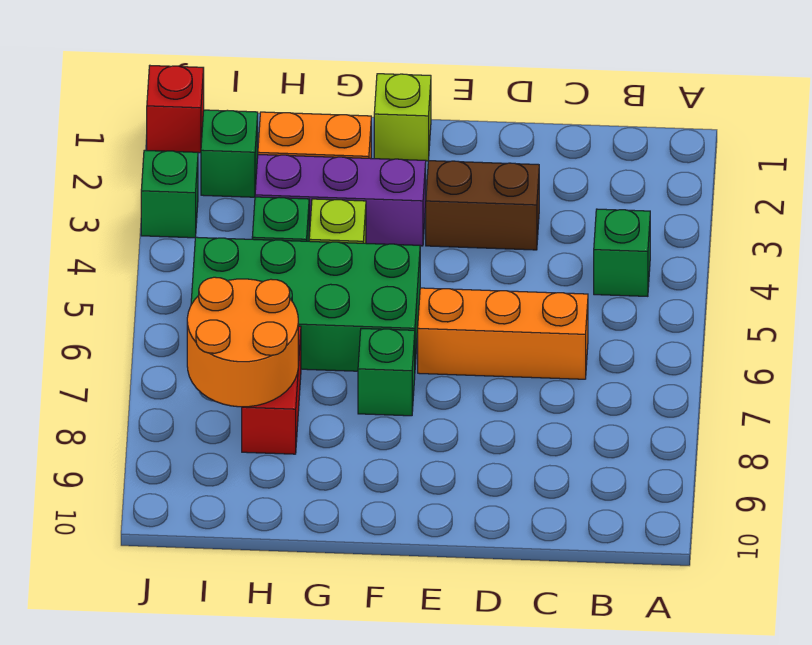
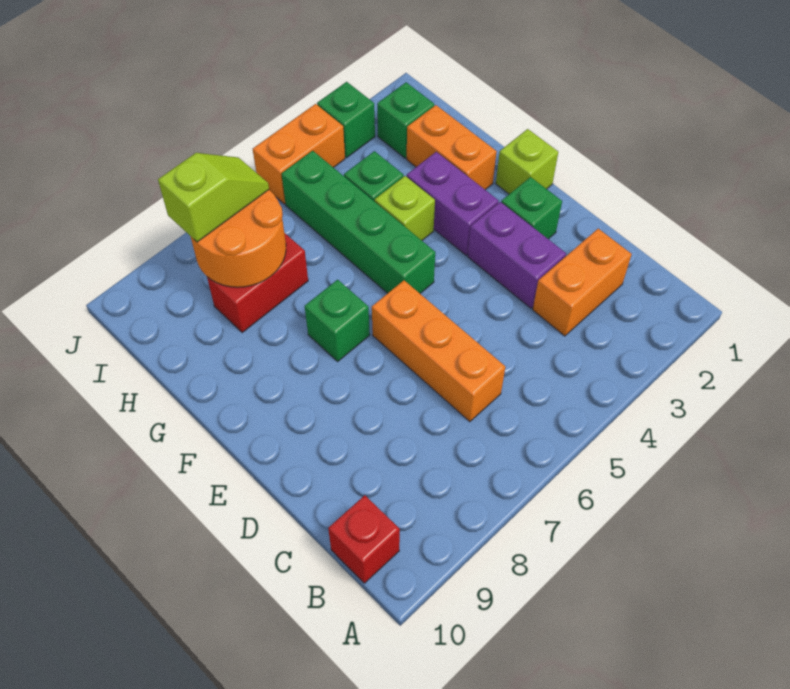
green 1x1 brick [594,209,650,296] -> green 1x1 brick moved to [501,177,562,239]
none -> orange 1x2 brick [533,229,632,336]
brown 1x2 brick [426,161,539,250] -> purple 1x2 brick [468,202,566,308]
purple 1x3 brick [255,155,426,246] -> purple 1x2 brick [407,152,499,255]
green 2x4 brick [191,237,420,371] -> green 1x4 brick [282,151,435,293]
none -> lime 1x2 slope [158,153,269,242]
red 1x1 brick [147,66,204,153] -> red 1x1 brick moved to [328,495,400,583]
none -> orange 1x2 brick [253,104,345,204]

